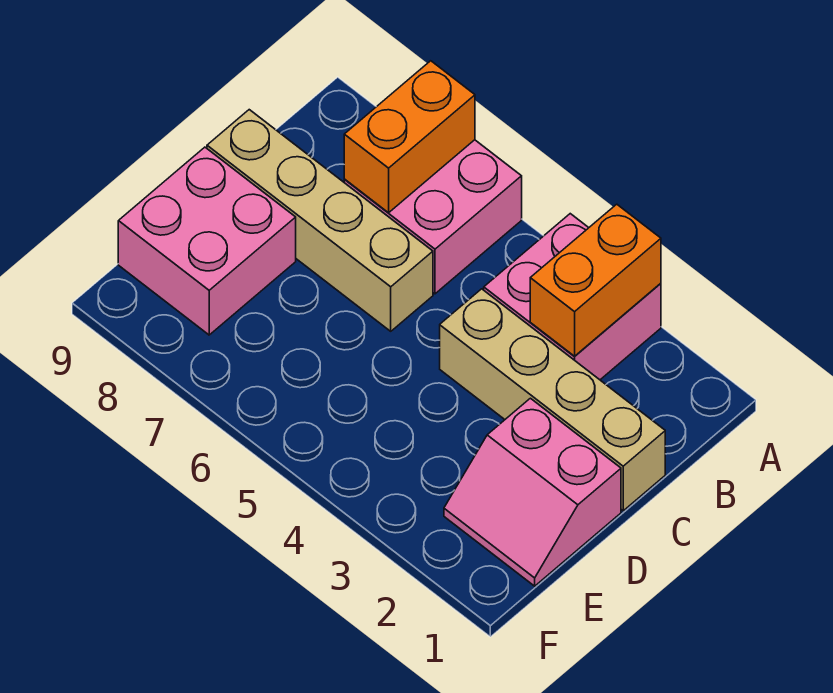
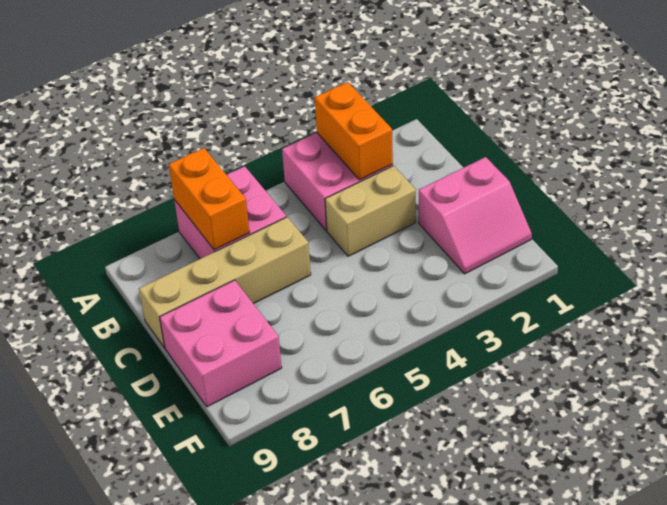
tan 1x4 brick [440,289,665,511] -> tan 1x2 brick [325,166,416,256]

